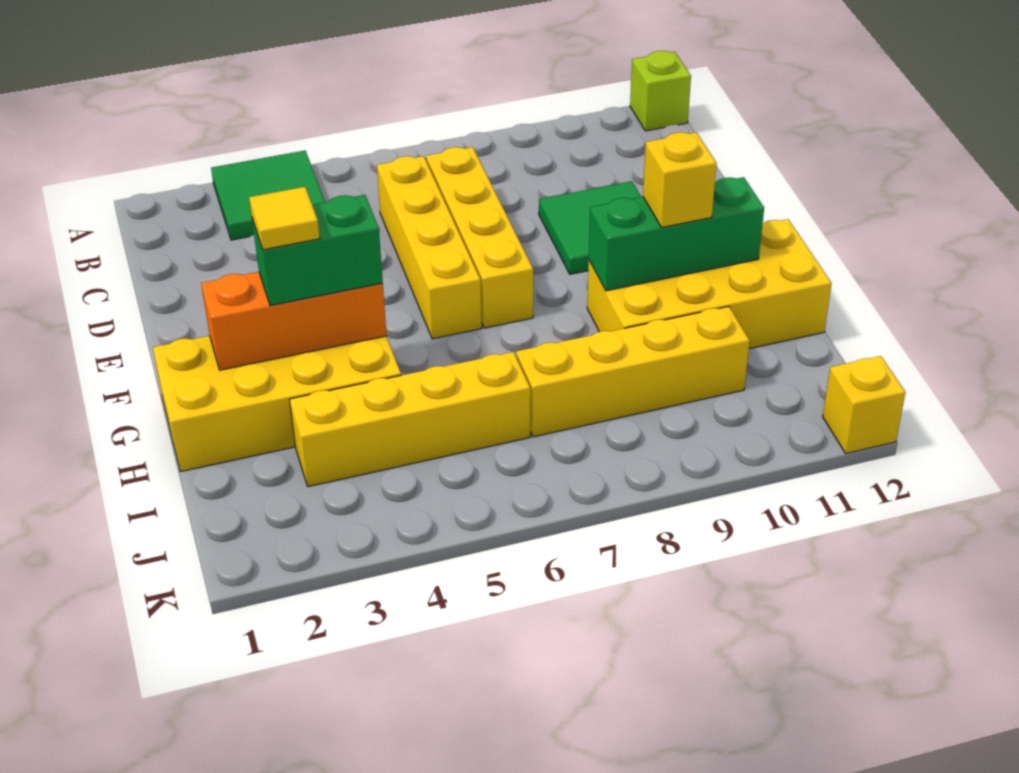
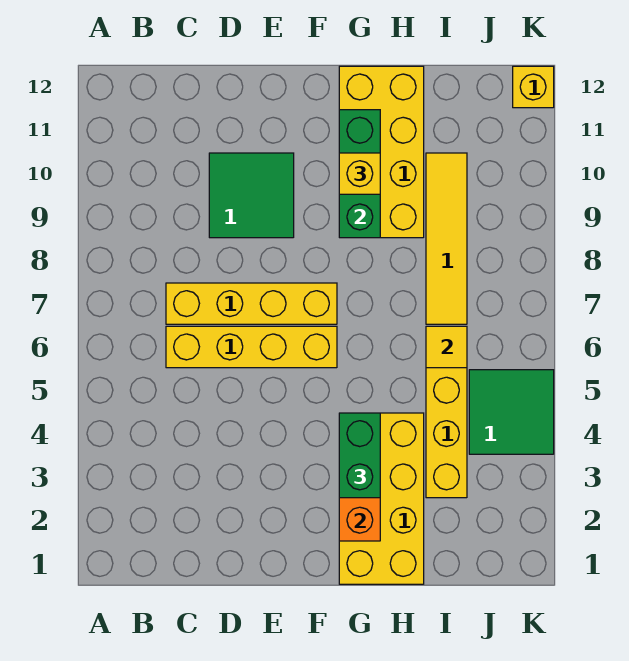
green 2x2 tile [211,151,325,240] -> green 2x2 tile moved to [469,370,554,454]
lime 1x1 brick [630,51,691,131] -> none
yellow 1x1 tile [249,187,320,250] -> yellow 1x1 tile moved to [426,326,467,368]
yellow 1x4 brick [516,306,750,437] -> yellow 1x4 tile [426,153,467,324]

